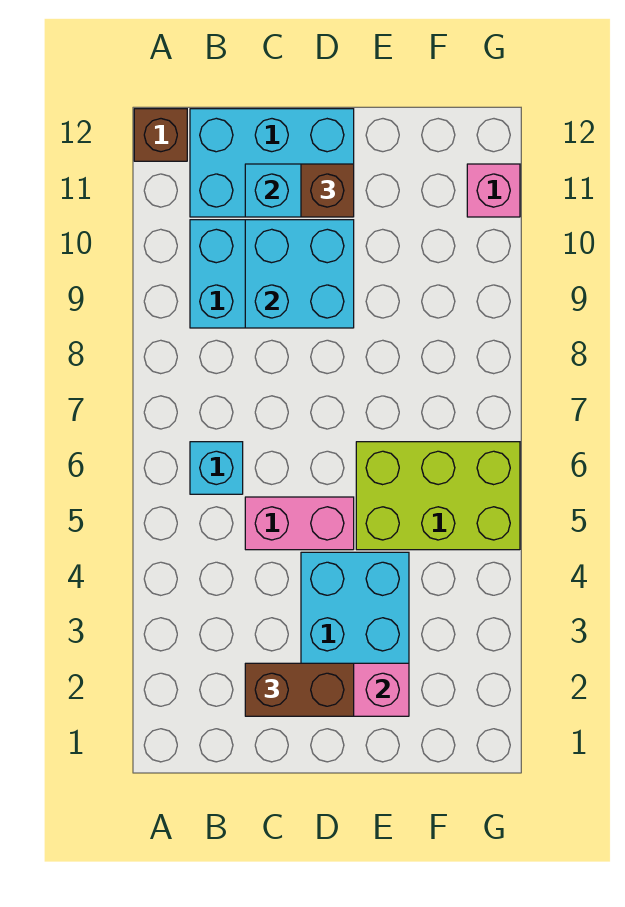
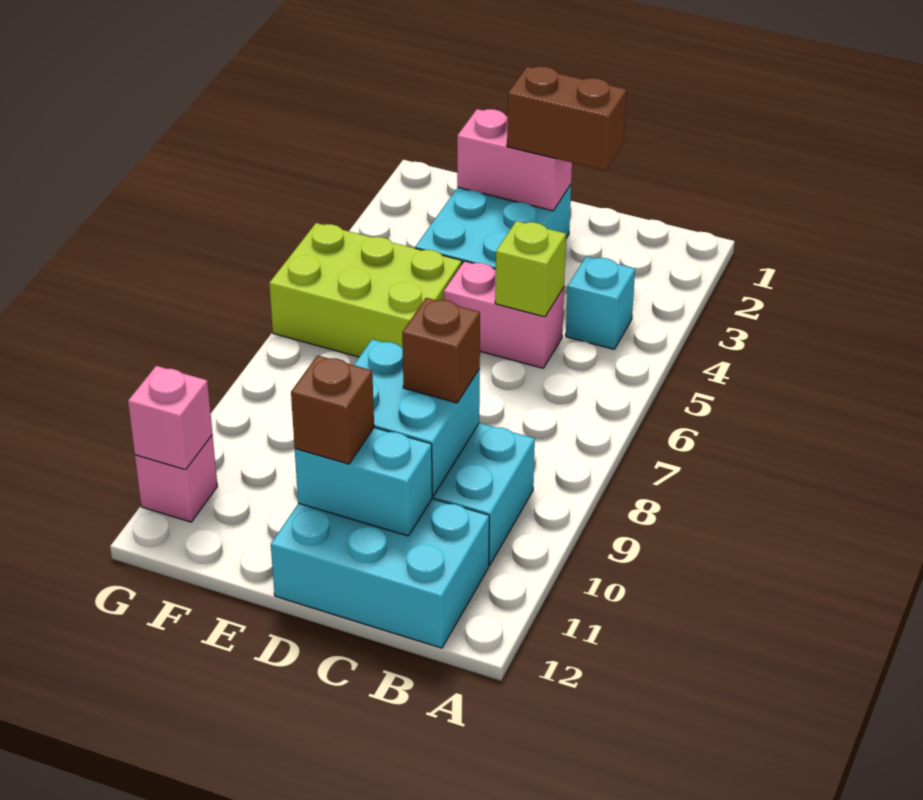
brown 1x1 brick [134,109,187,161] -> brown 1x1 brick moved to [402,298,480,403]
cyan 1x1 brick [190,442,243,494] -> cyan 1x1 brick moved to [566,256,635,349]
none -> lime 1x1 brick [495,221,566,317]
none -> pink 1x1 brick [128,366,212,470]

